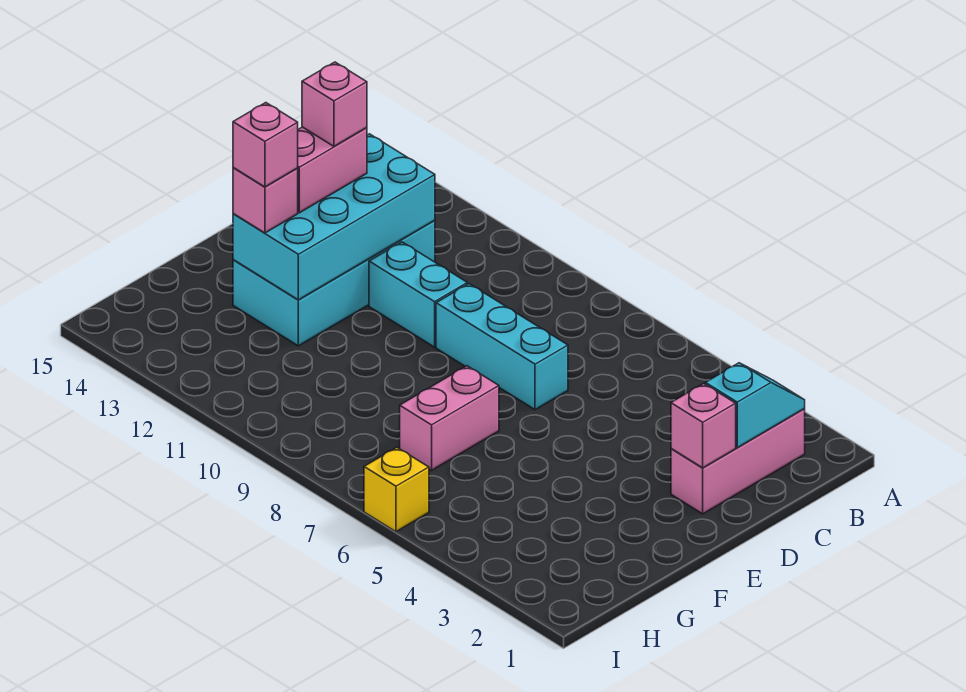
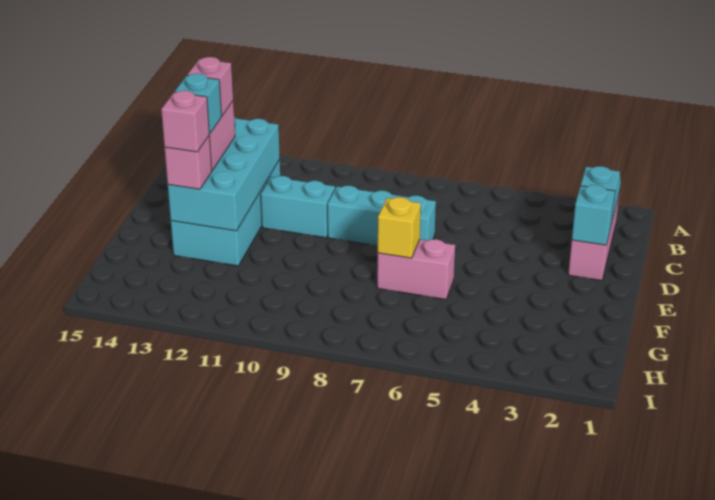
pink 1x1 brick [671,384,736,468] -> cyan 1x1 brick [572,185,615,245]
none -> cyan 1x1 brick [175,74,222,134]
pink 1x2 brick [400,366,499,470] -> pink 1x2 brick turned to [377,239,455,299]
yellow 1x1 brick [364,447,429,532] -> yellow 1x1 brick moved to [378,197,421,258]

